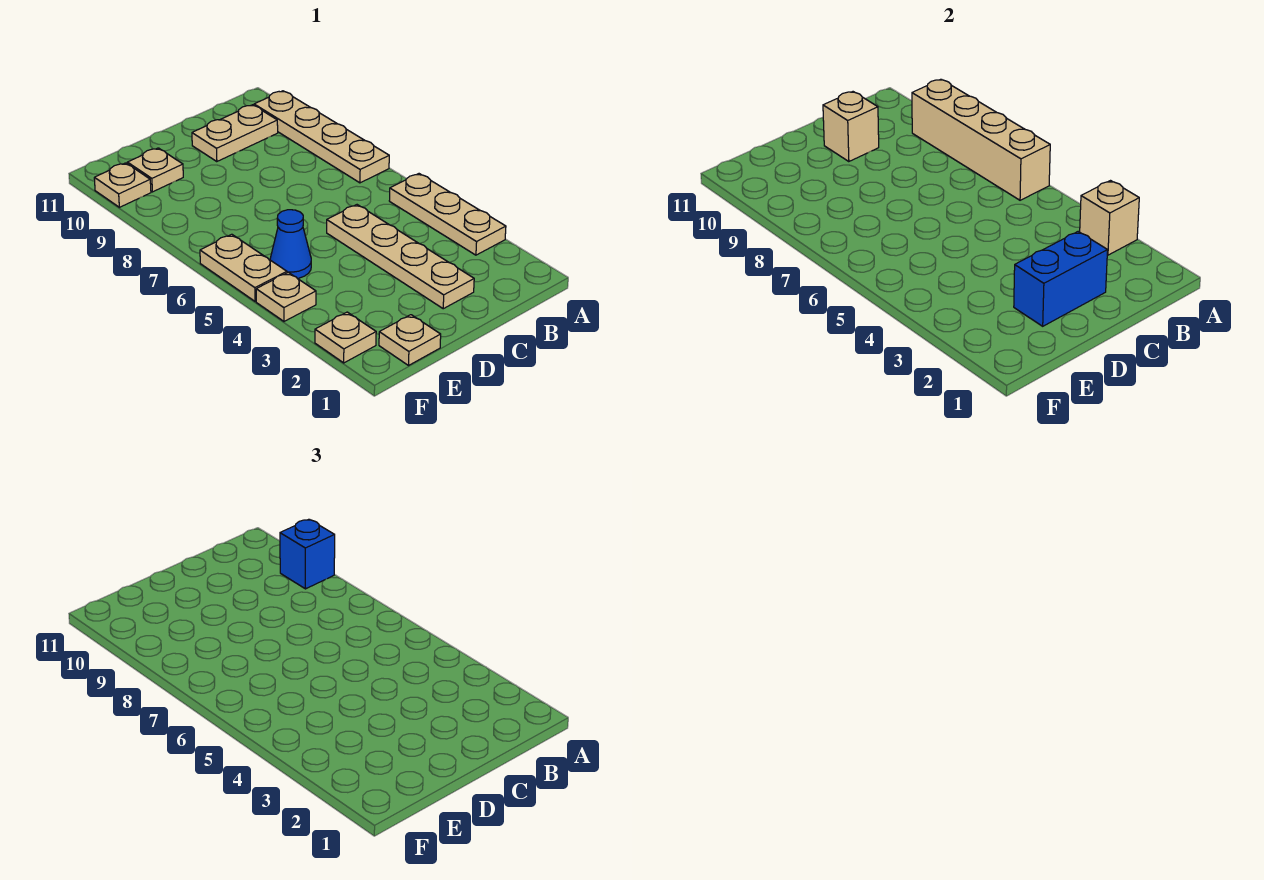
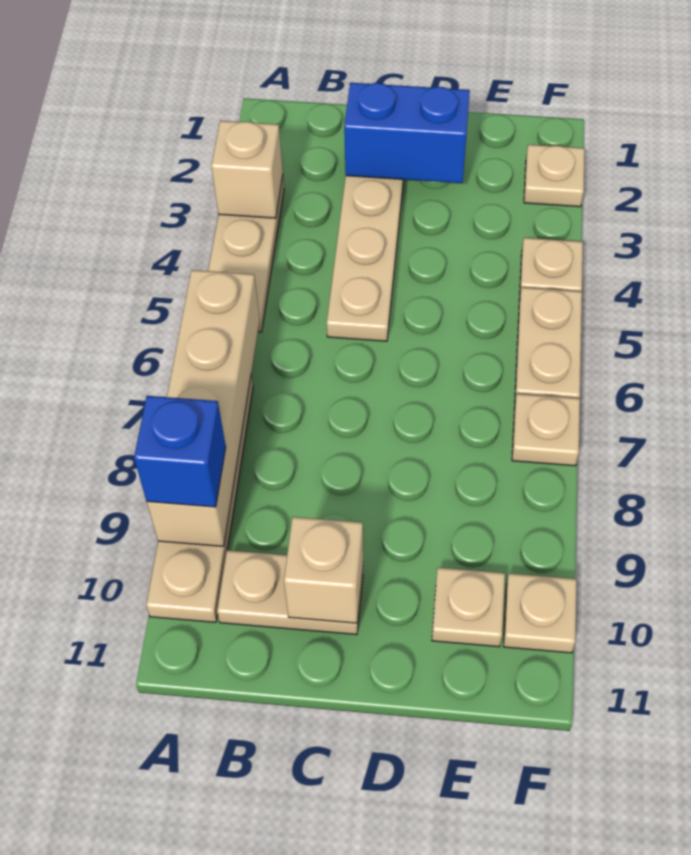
tan 1x1 plate [379,315,441,365] -> tan 1x1 plate moved to [512,394,580,466]
blue 1x1 cone [270,210,311,278] -> none

